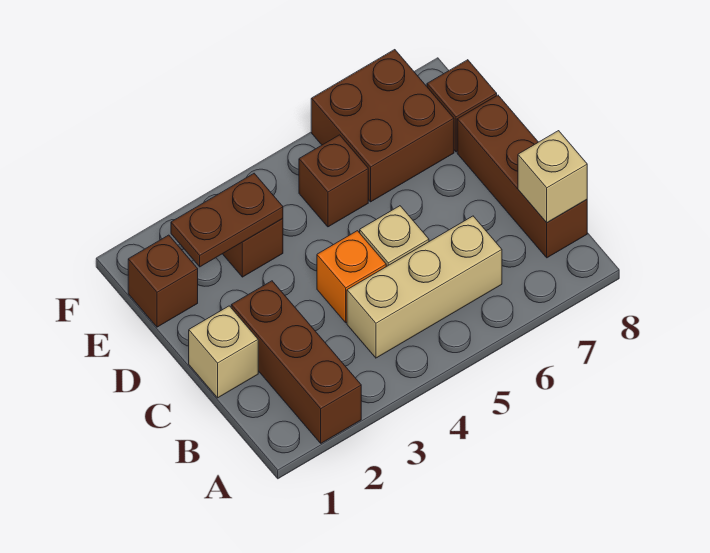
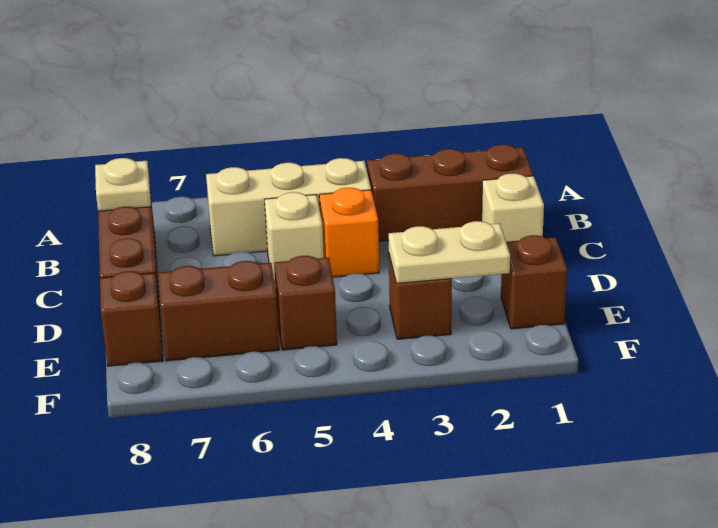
brown 1x3 brick [231,281,361,443] -> brown 1x3 brick turned to [367,145,533,241]
tan 1x1 brick [518,131,587,223] -> tan 1x1 plate [95,158,151,211]
brown 1x2 plate [171,173,283,267] -> tan 1x2 plate [389,221,510,283]
brown 2x2 brick [311,50,454,202] -> brown 1x2 brick [158,261,279,361]

